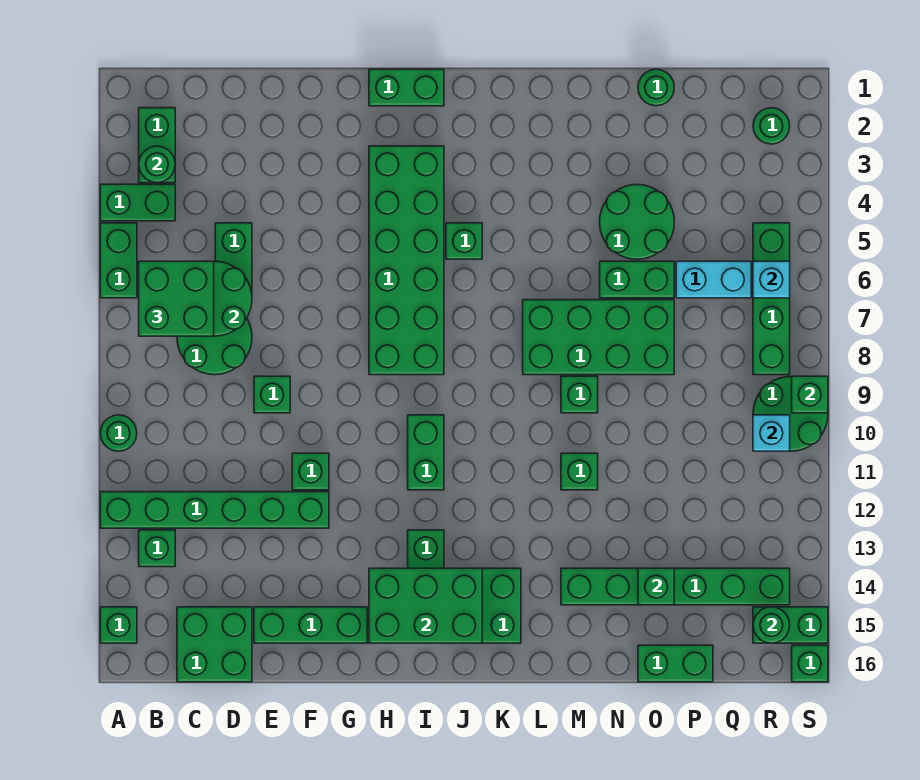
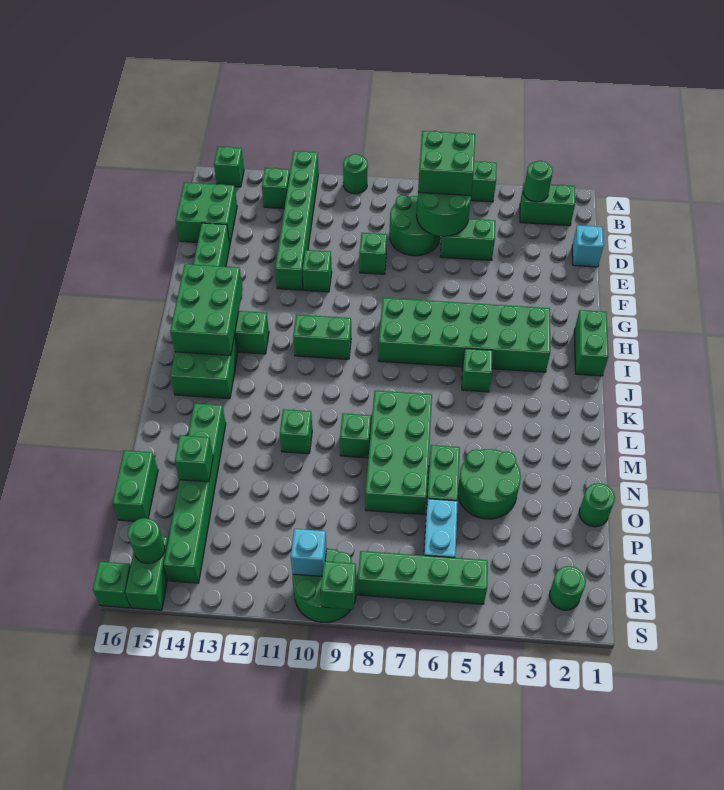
green 1x2 brick [100,184,175,221] -> none
cyan 1x1 brick [753,261,790,298] -> cyan 1x1 brick moved to [572,225,604,267]

